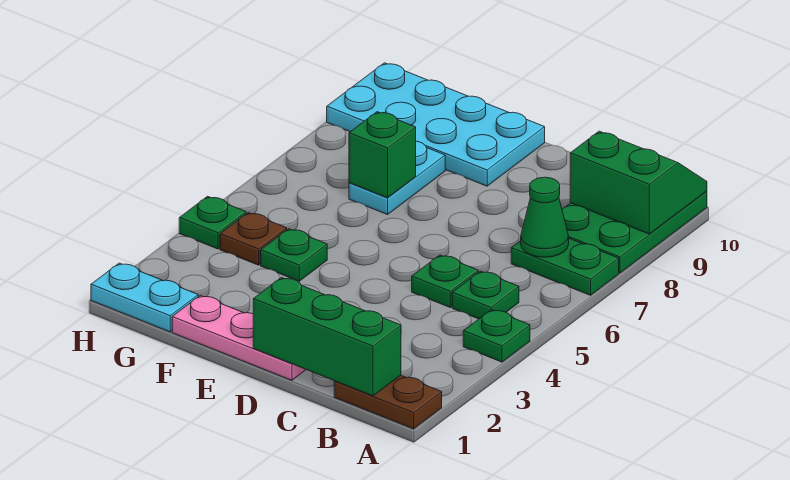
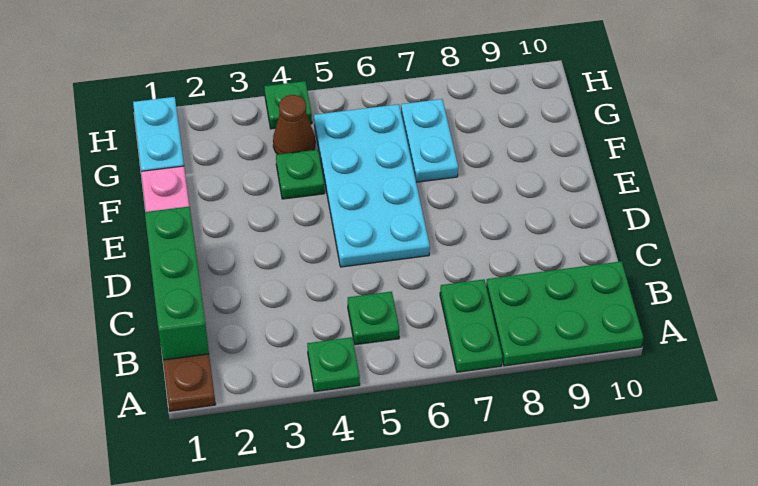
green 2x2 slope [570,131,707,234] -> none
green 1x1 cone [521,177,569,257] -> none
green 1x1 plate [412,255,478,307] -> none
cyan 2x4 plate [327,63,545,186] -> cyan 2x4 plate moved to [314,104,430,267]
cyan 1x2 plate [349,141,445,215] -> cyan 1x2 plate turned to [401,99,458,182]
green 1x1 brick [349,112,416,198] -> none
brown 1x1 plate [220,213,287,265] -> brown 1x1 cone [273,95,315,155]

